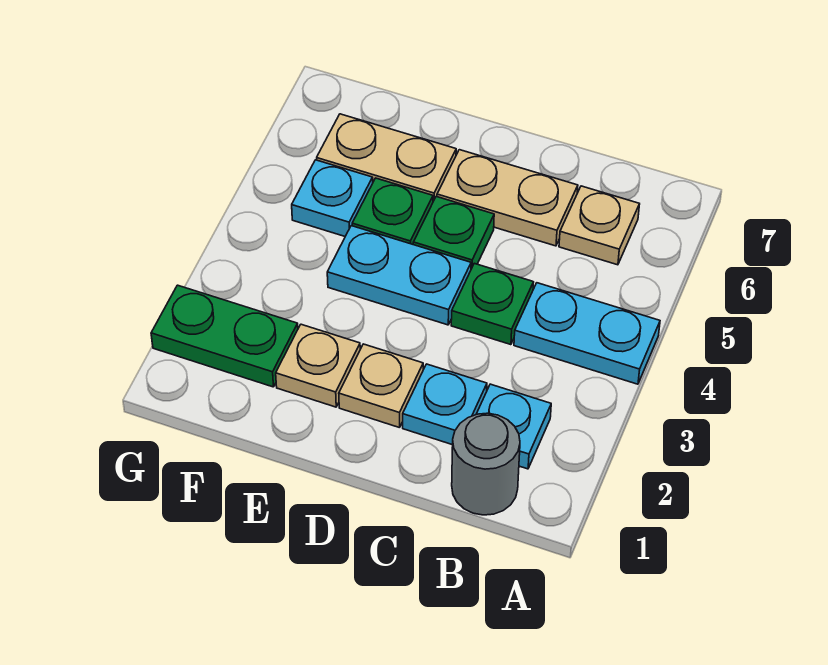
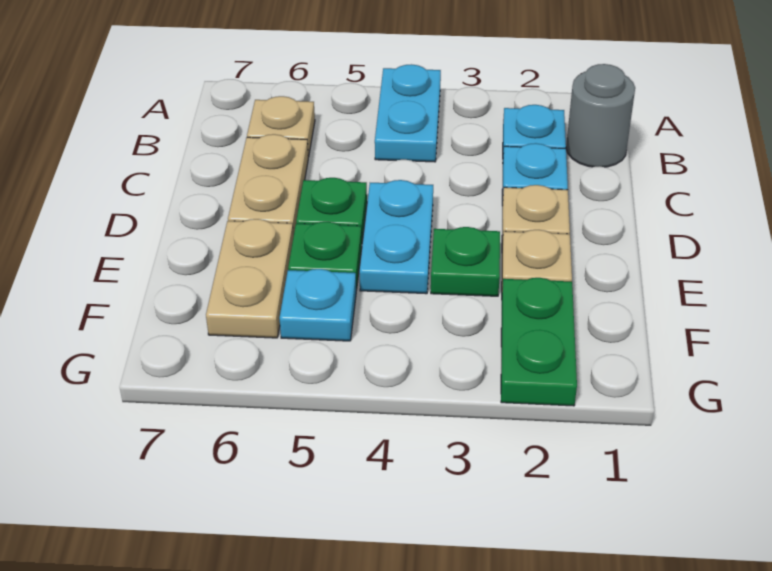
green 1x1 plate [451,263,534,345] -> green 1x1 plate moved to [431,227,500,296]

